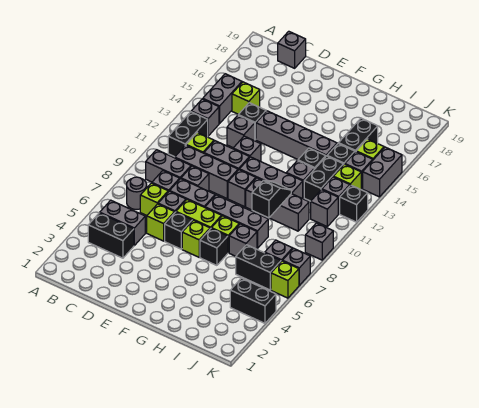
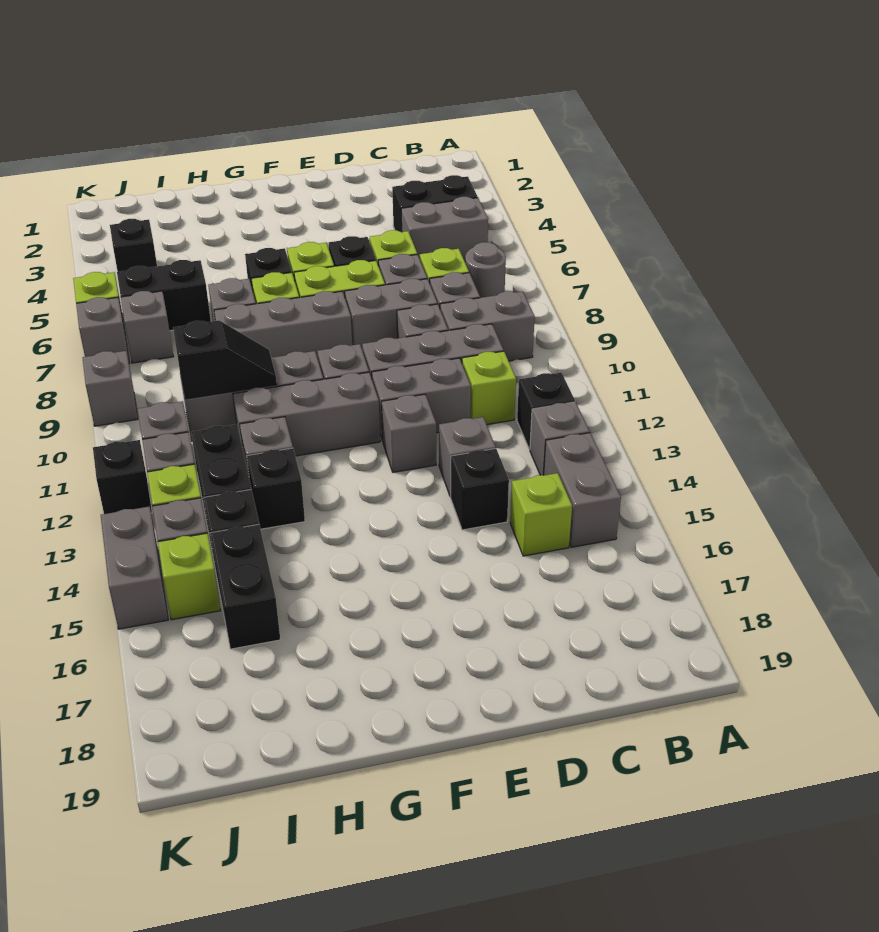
black 1x2 brick [168,112,208,157] -> black 1x1 brick [517,373,575,449]
grey 1x1 brick [278,31,306,68] -> none
grey 1x4 brick [256,111,337,159] -> none
black 1x2 slope [252,180,291,218] -> black 1x2 slope turned to [173,321,277,399]
black 1x2 brick [230,278,276,323] -> black 1x1 brick [110,219,157,272]

